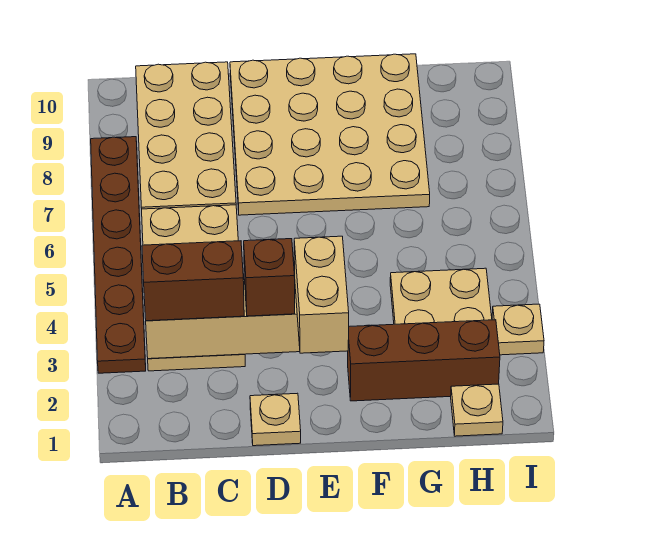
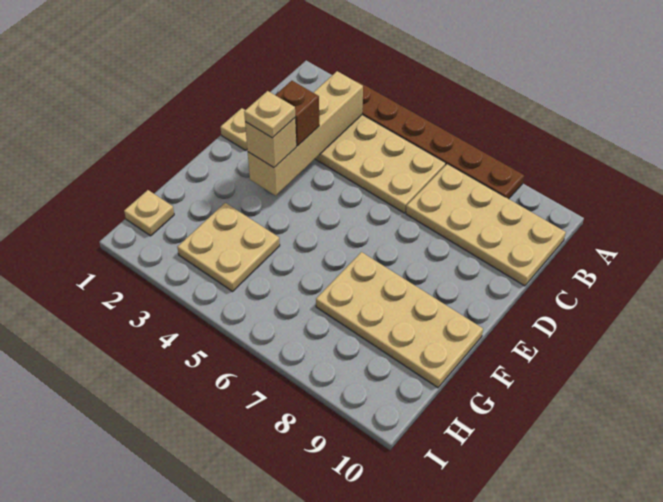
brown 1x2 brick [142,241,244,321] -> none
tan 4x4 plate [230,54,430,215] -> tan 2x4 plate [316,252,483,388]
tan 1x2 brick [294,236,349,353] -> tan 1x1 brick [245,118,296,168]
brown 1x3 brick [348,320,500,401] -> none
tan 1x1 plate [492,304,544,355] -> tan 1x1 plate moved to [244,91,295,138]

